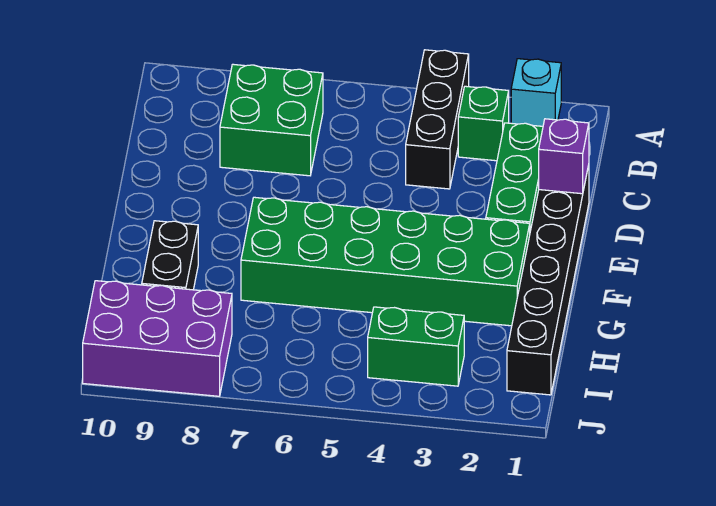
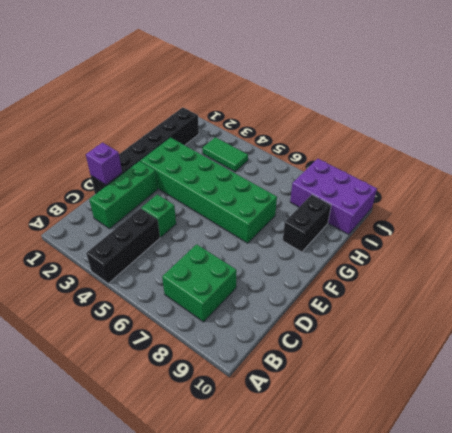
cyan 1x1 brick [511,59,561,126] -> none
green 1x1 brick [458,86,509,161] -> green 1x1 brick moved to [141,194,176,237]
green 1x2 brick [368,307,464,386] -> green 1x2 tile [202,137,248,171]

